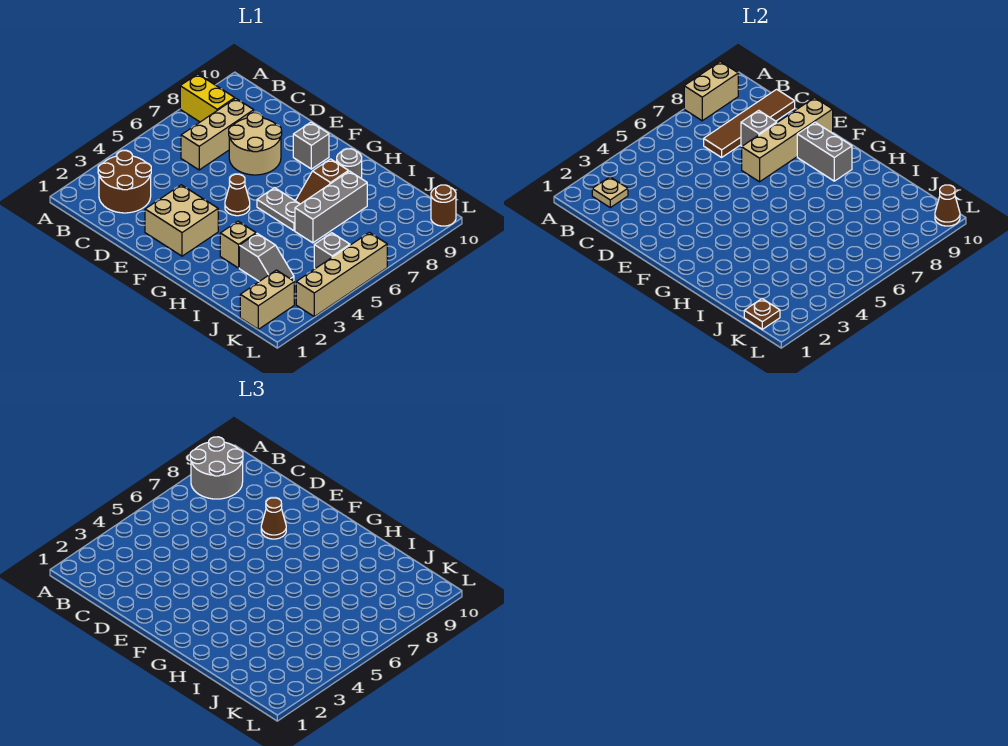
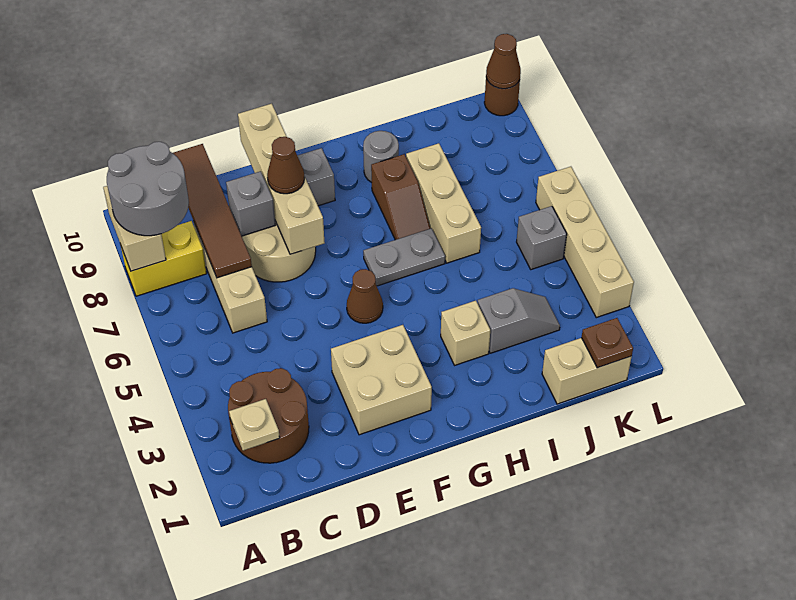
grey 1x2 brick [797,122,852,181] -> none
grey 1x3 brick [295,171,367,243] -> tan 1x3 brick [406,143,481,263]
tan 1x2 brick [240,270,294,329] -> tan 1x2 brick turned to [542,338,632,404]

